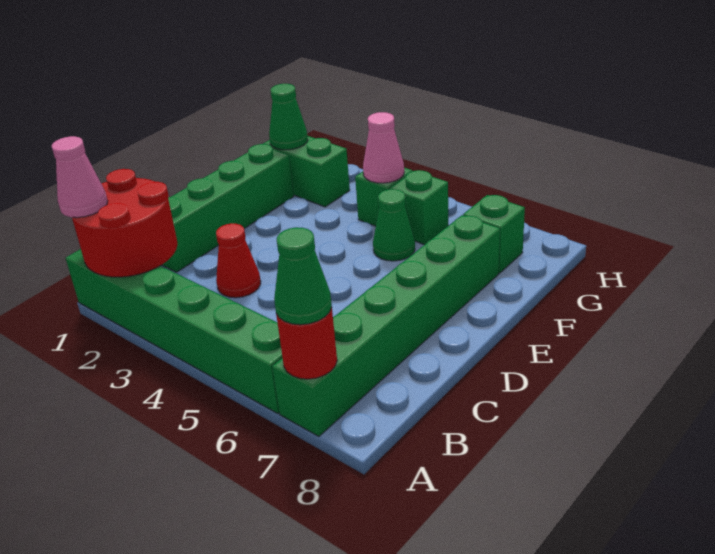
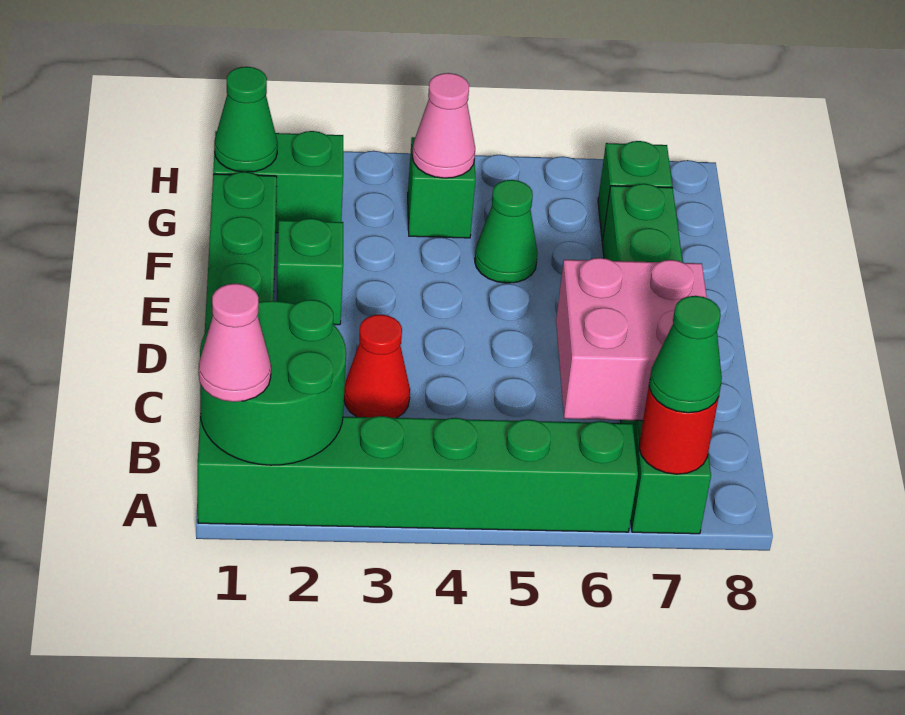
red 2x2 round brick [72,169,177,277] -> green 2x2 round brick [200,300,346,465]
none -> pink 2x2 brick [556,258,707,421]
green 1x1 brick [389,170,448,245] -> green 1x1 brick moved to [277,218,343,325]

